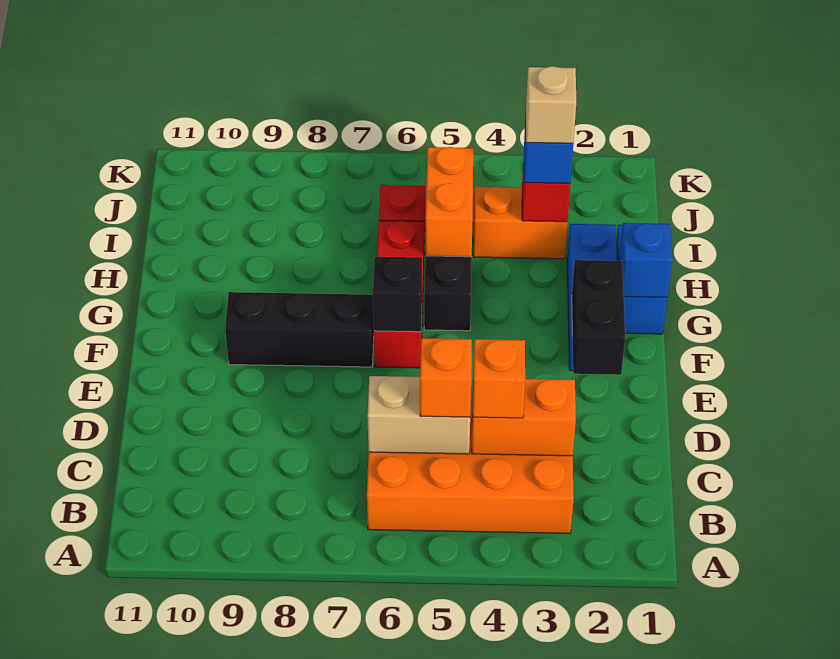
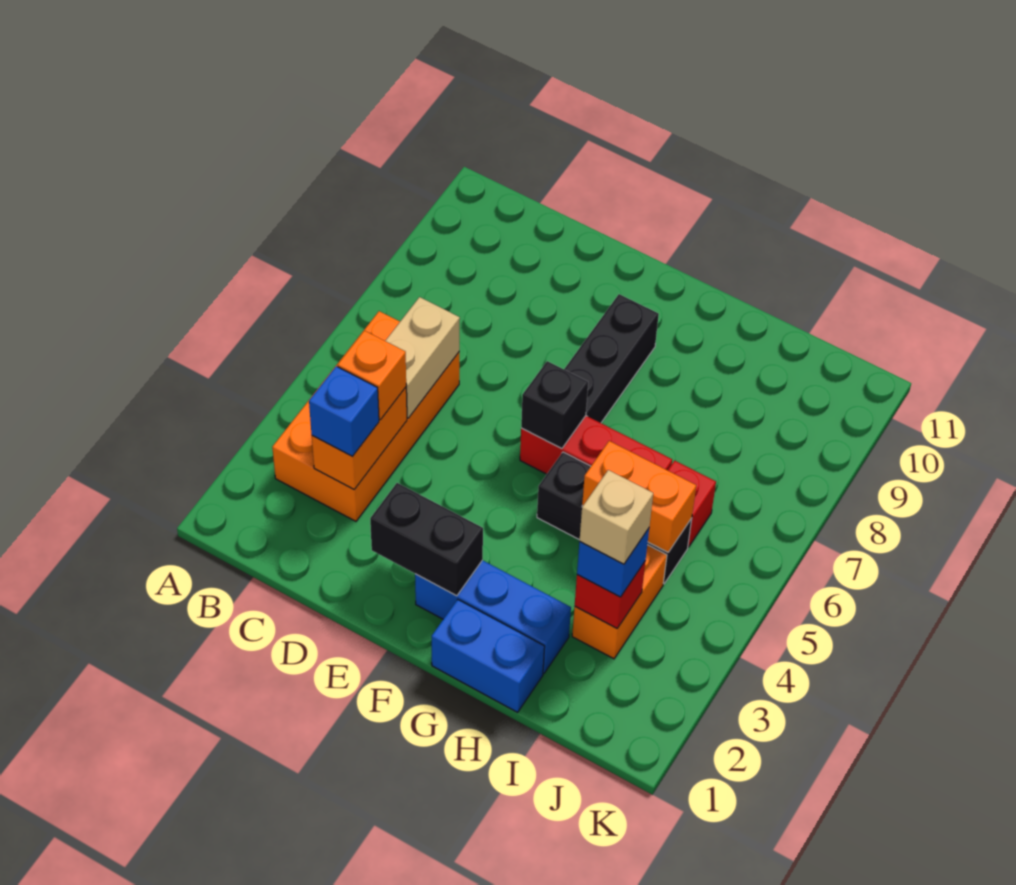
orange 1x1 brick [420,338,472,417] -> none
blue 1x1 brick [619,223,672,297] -> blue 1x1 brick moved to [309,366,379,457]

